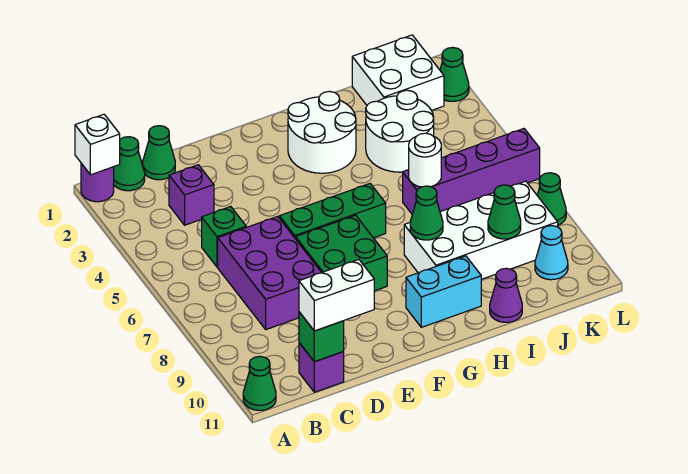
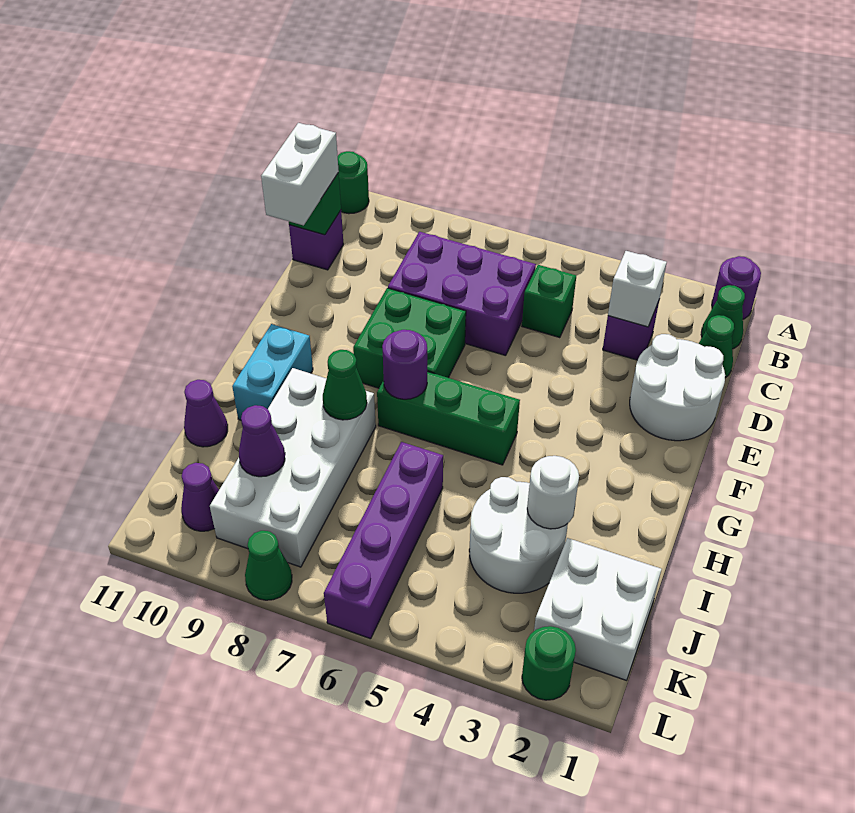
white 1x1 brick [75,114,120,175] -> white 1x1 brick moved to [608,251,667,327]
green 1x1 cone [243,356,276,410] -> green 1x1 round brick [338,151,369,214]
green 1x3 brick [279,184,386,239] -> green 1x3 brick turned to [377,372,520,465]
white 2x2 round brick [288,91,356,173] -> white 2x2 round brick moved to [630,334,725,441]
none -> purple 1x1 round brick [382,330,427,399]
white 1x1 round brick [409,133,441,187] -> white 1x1 round brick moved to [527,456,579,529]
green 1x1 cone [488,185,521,239] -> purple 1x1 cone [239,405,285,477]
cyan 1x1 cone [535,226,568,280] -> purple 1x1 cone [181,463,219,531]
green 1x1 cone [440,47,469,101] -> green 1x1 round brick [522,626,576,700]

